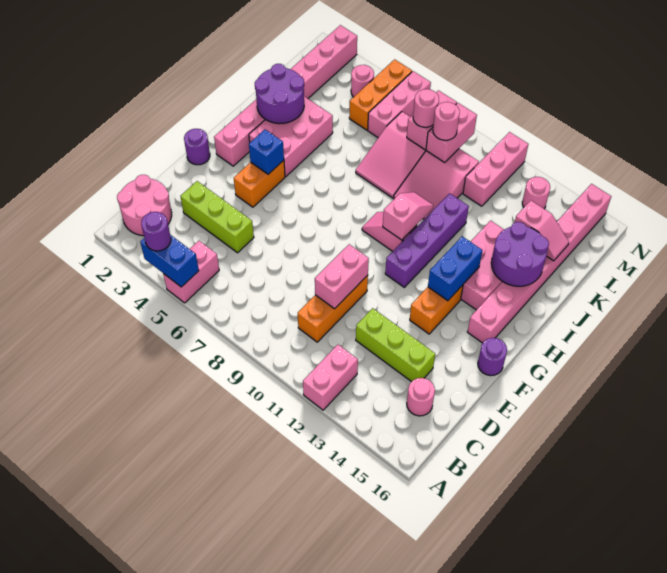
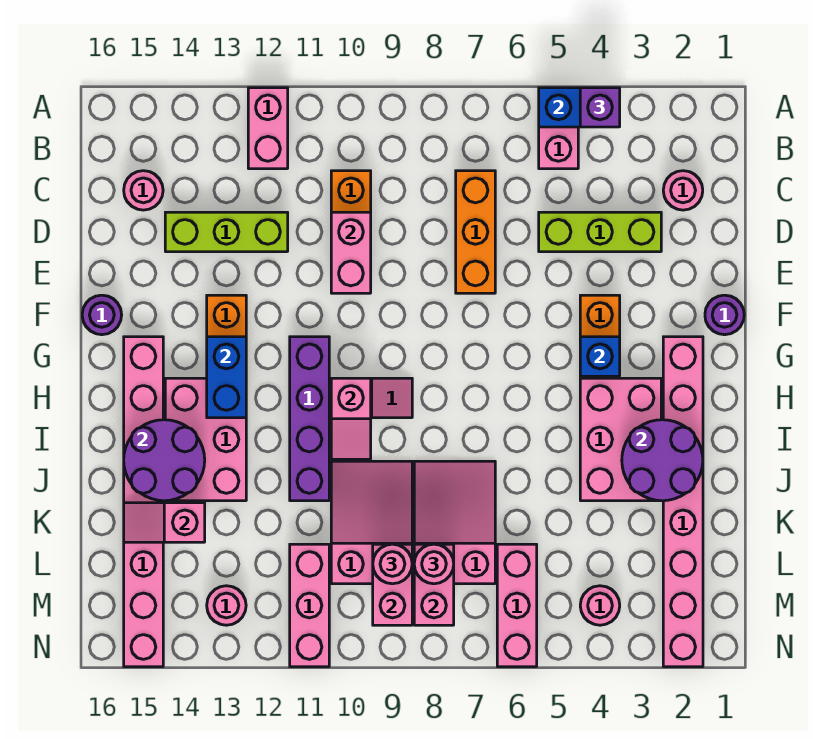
purple 1x1 round brick [141,212,171,251] -> purple 1x1 brick [580,88,620,127]
pink 2x2 round brick [117,175,172,236] -> pink 1x1 round brick [663,171,703,210]
orange 1x3 brick [349,59,412,130] -> orange 1x3 brick moved to [456,171,495,293]

